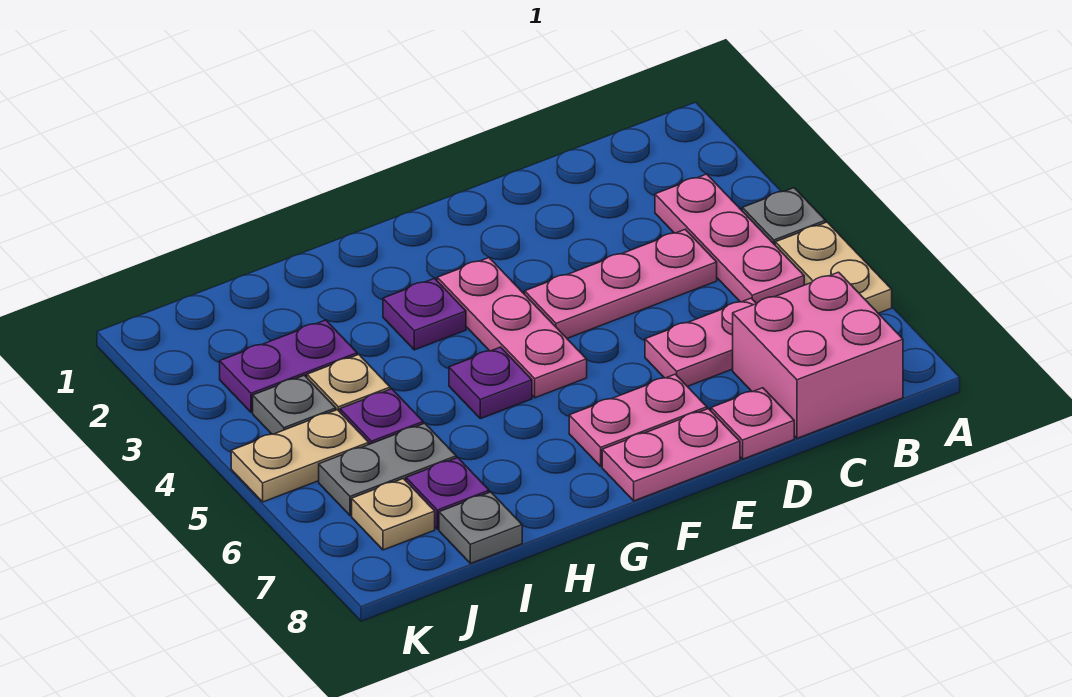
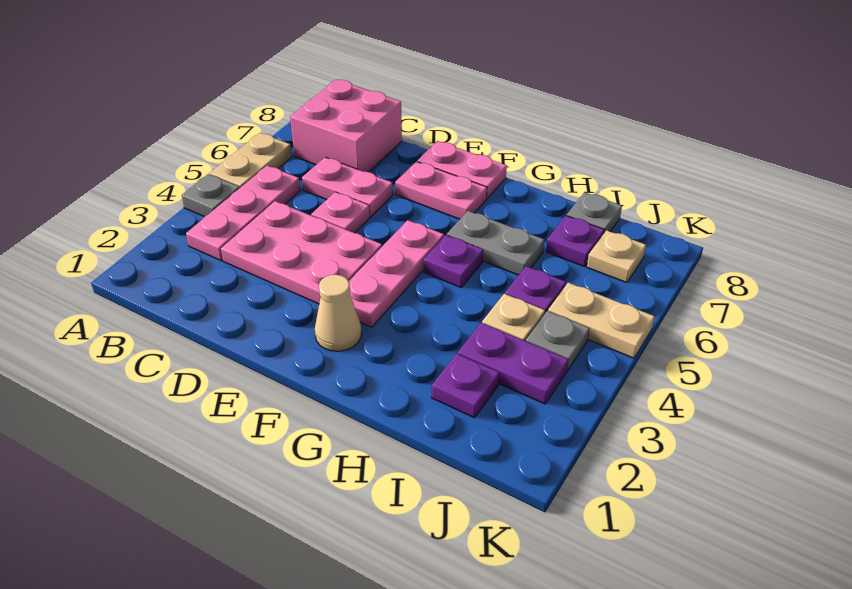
pink 1x3 plate [525,229,717,338] -> pink 2x3 plate [221,201,382,304]
pink 1x1 plate [711,388,794,459] -> pink 1x1 plate moved to [311,192,370,233]
none -> tan 1x1 cone [315,275,362,351]
purple 1x1 plate [383,278,466,350] -> purple 1x1 plate moved to [432,354,499,418]
grey 1x2 plate [319,423,456,516] -> grey 1x2 plate moved to [447,211,544,275]

